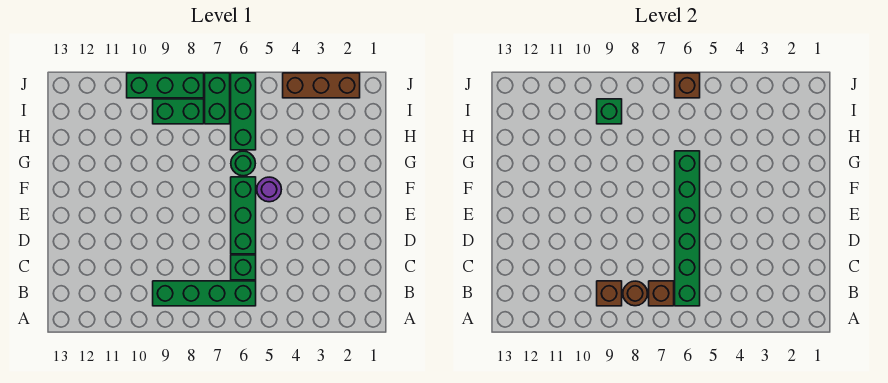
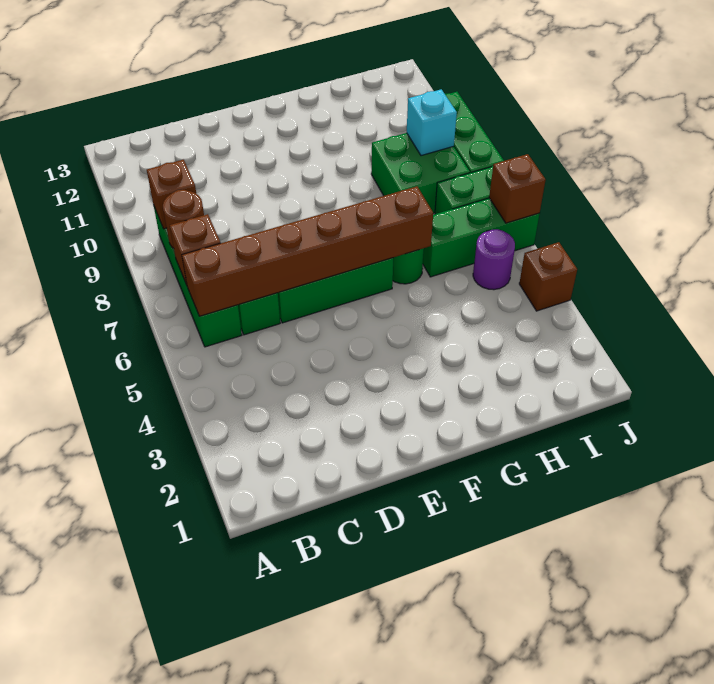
green 1x6 brick [675,151,700,306] -> brown 1x6 brick [182,186,433,316]
purple 1x1 round brick [257,177,281,202] -> purple 1x1 round brick moved to [473,229,515,290]
green 1x2 brick [153,99,204,124] -> green 2x2 brick [371,133,470,213]
green 1x1 brick [597,99,622,124] -> cyan 1x1 brick [407,89,457,156]
brown 1x3 brick [283,73,360,98] -> brown 1x1 brick [519,242,577,311]

